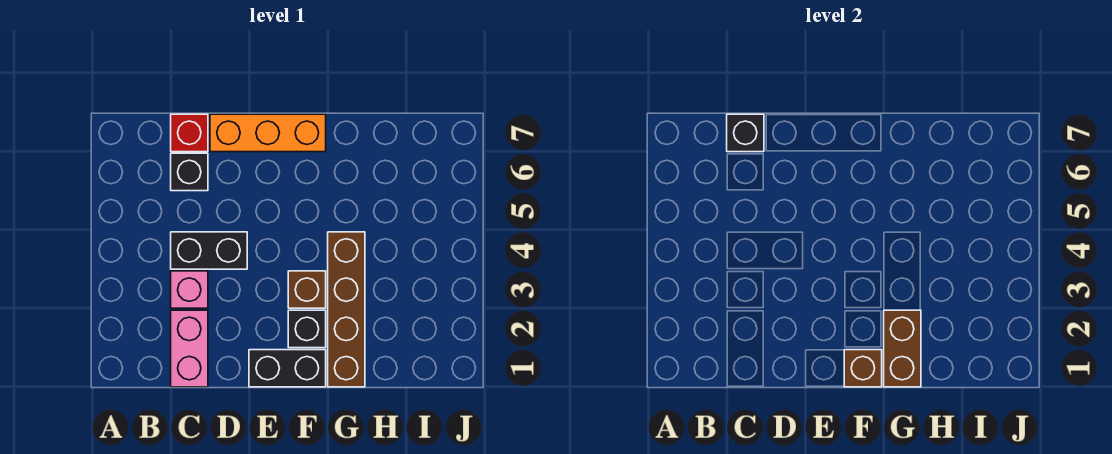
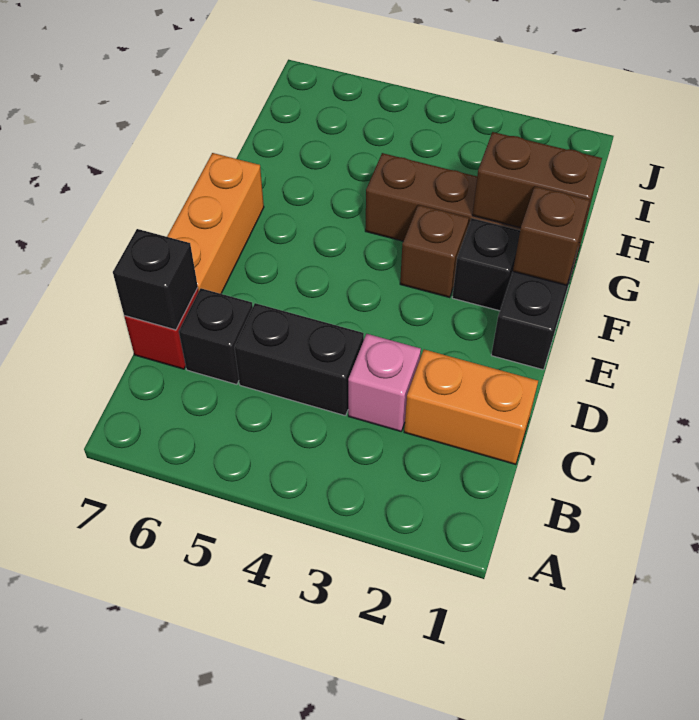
pink 1x2 brick [171,310,208,387] -> orange 1x2 brick [404,349,538,465]
black 1x2 brick [171,232,247,269] -> black 1x2 brick turned to [234,303,364,416]

